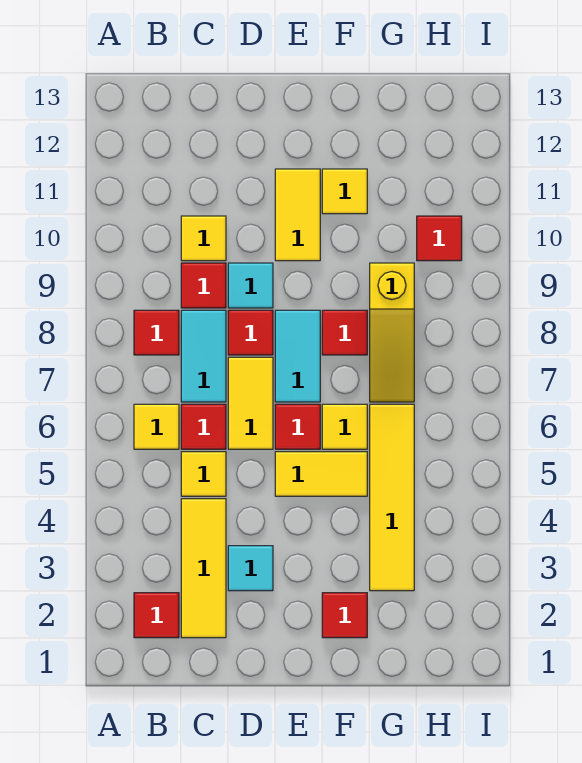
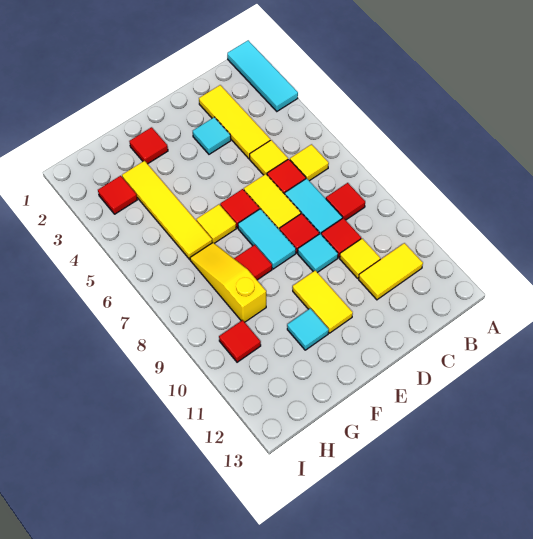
none -> cyan 1x3 tile [227,40,298,111]
red 1x1 tile [134,593,179,638] -> red 1x1 tile moved to [98,176,137,214]
yellow 1x2 tile [275,452,367,496] -> yellow 1x2 tile moved to [359,243,423,300]
yellow 1x1 tile [322,169,367,214] -> cyan 1x1 tile [287,308,329,350]

